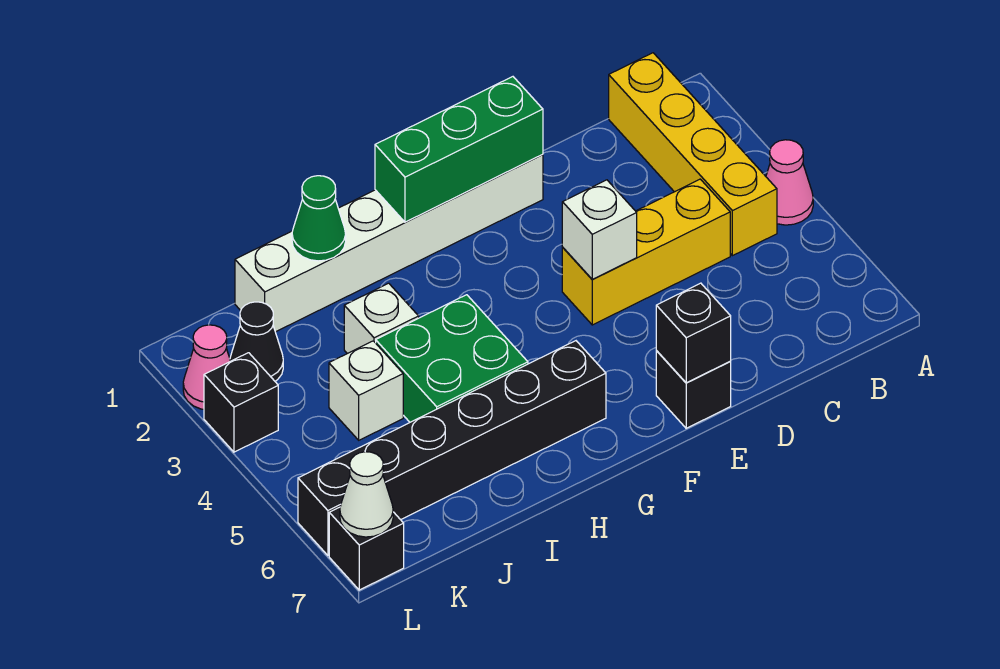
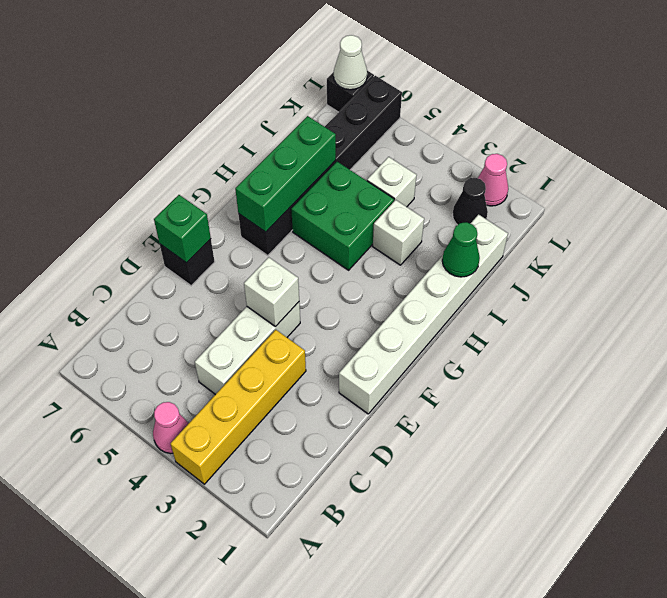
yellow 1x4 brick [609,53,777,256] -> yellow 1x4 brick turned to [170,330,306,484]
yellow 1x3 brick [562,179,730,325] -> white 1x3 brick [195,302,300,395]
green 1x3 brick [375,77,543,222] -> green 1x3 brick moved to [235,116,336,232]
black 1x1 brick [656,283,731,383] -> green 1x1 brick [154,195,211,263]
black 1x1 brick [204,353,278,452] -> none

